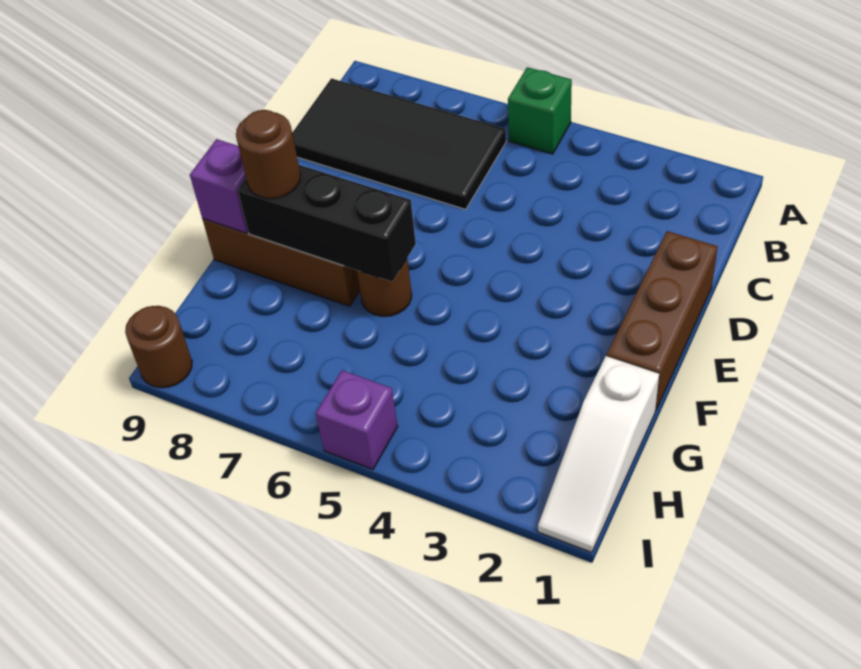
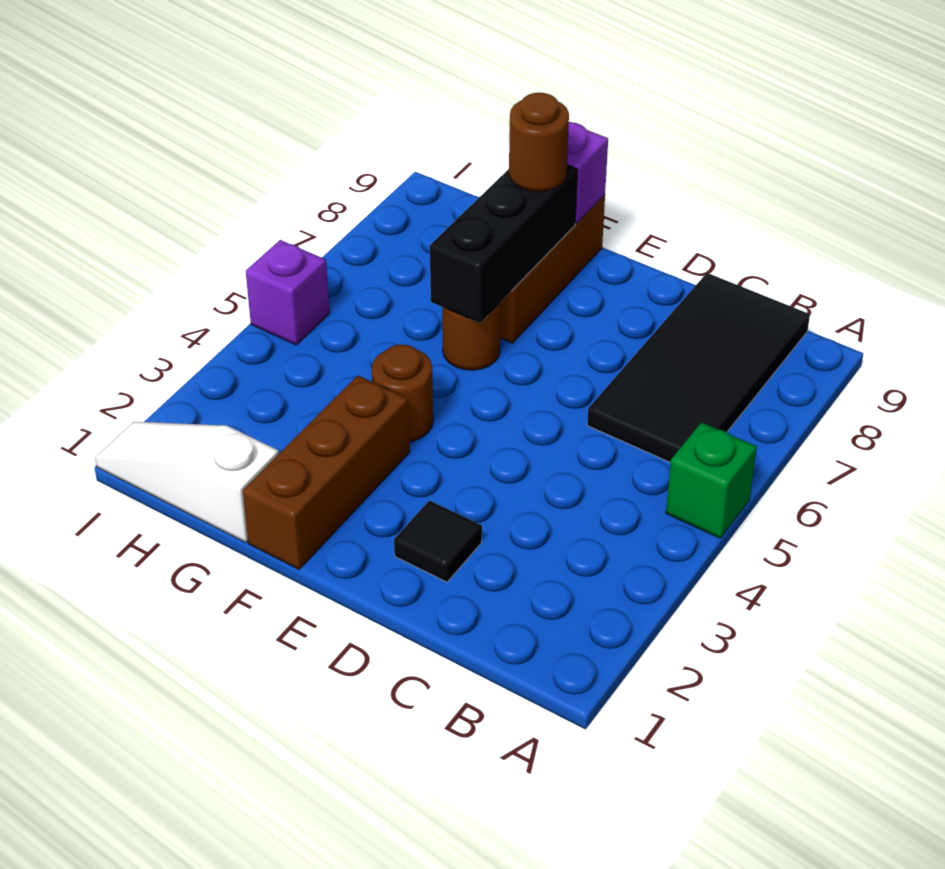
brown 1x3 brick [607,231,718,411] -> brown 1x3 brick turned to [243,376,410,569]
none -> black 1x1 tile [394,500,482,582]
brown 1x1 round brick [125,306,192,388] -> brown 1x1 round brick moved to [372,344,433,441]

